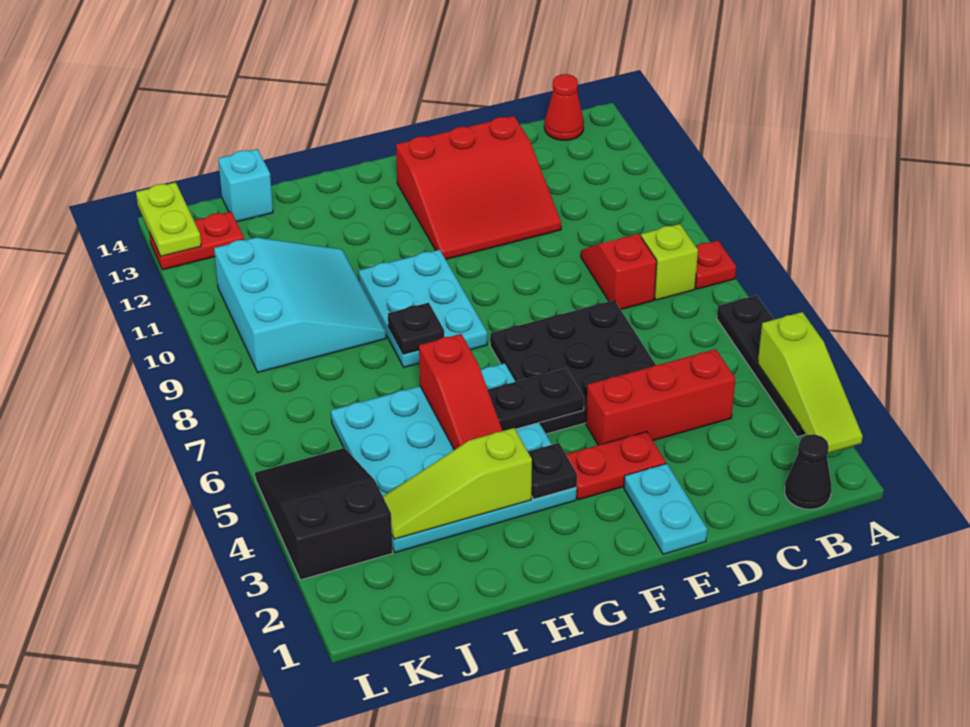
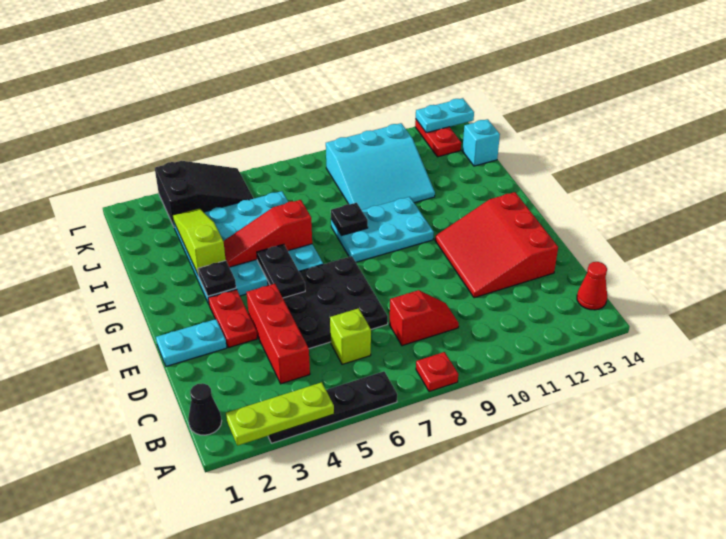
lime 1x3 slope [758,312,863,453] -> lime 1x3 plate [226,382,334,446]
lime 1x1 brick [641,224,698,300] -> lime 1x1 brick moved to [330,308,371,364]
lime 1x2 plate [136,182,201,256] -> cyan 1x2 plate [416,98,474,133]

